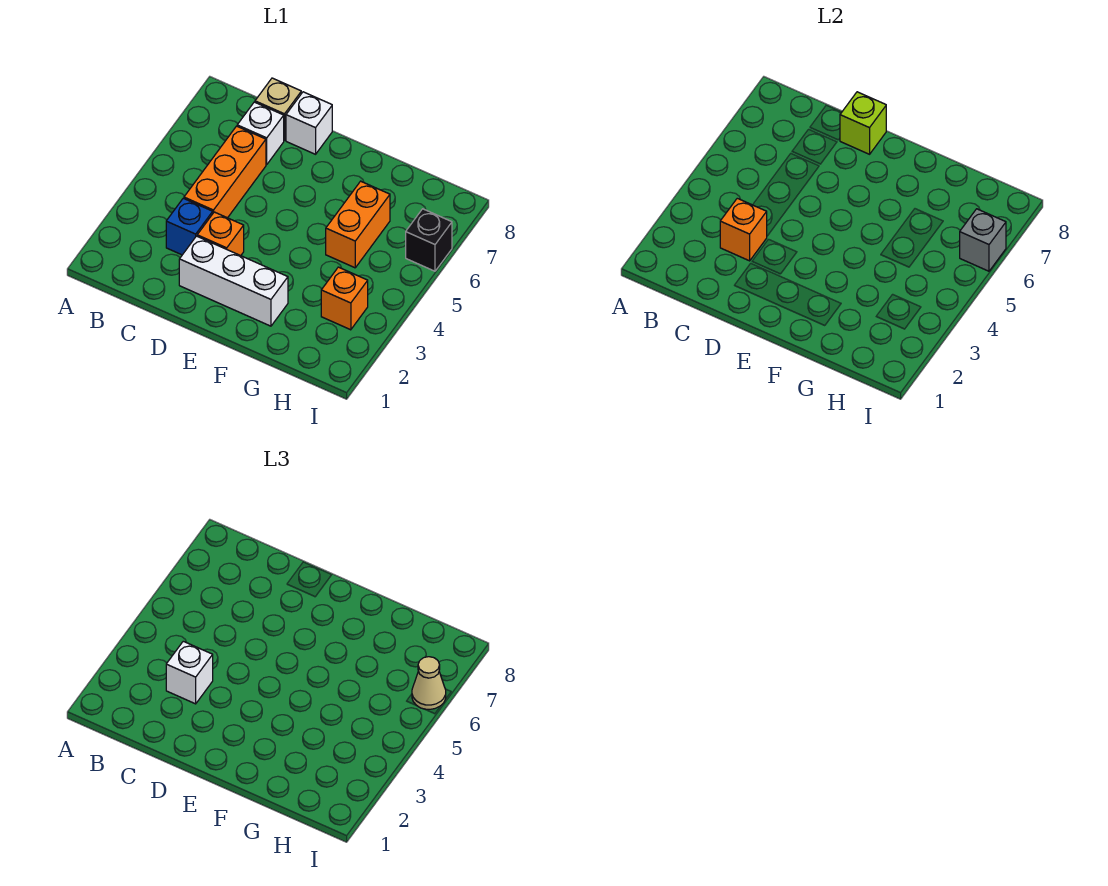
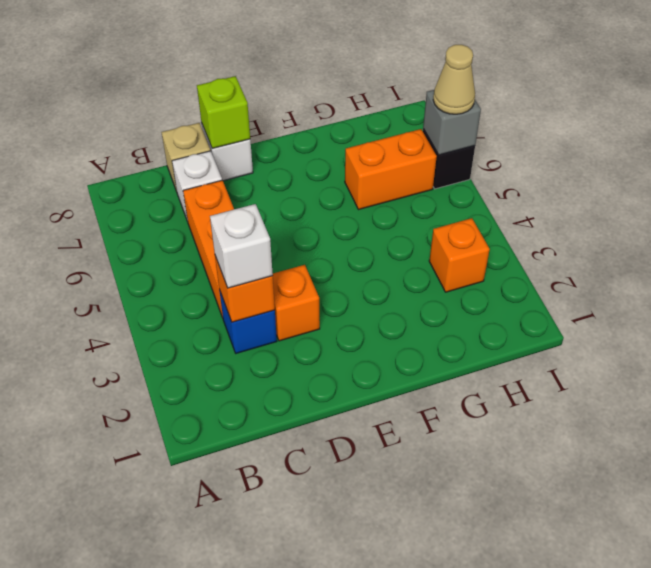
white 1x3 brick [179,236,288,326] -> none
orange 1x2 brick [326,181,390,268] -> orange 1x2 brick turned to [345,129,437,210]

